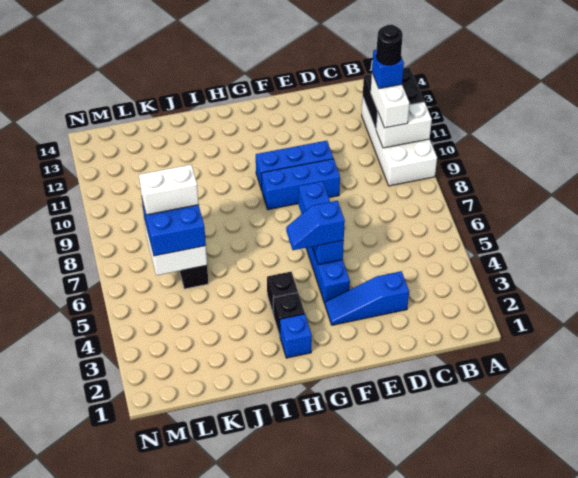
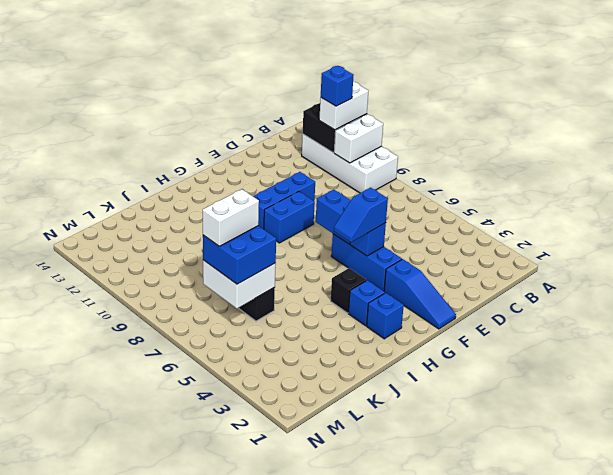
white 1x2 brick [371,73,409,128] -> white 1x2 brick turned to [319,82,368,130]
black 1x1 round brick [376,25,403,65] -> none
blue 1x3 slope [325,271,409,325] -> blue 1x3 slope turned to [384,259,456,329]
blue 1x3 brick [262,159,340,210] -> blue 1x2 brick [264,191,315,243]
black 1x1 brick [273,293,305,336] -> blue 1x1 brick [348,280,385,326]

